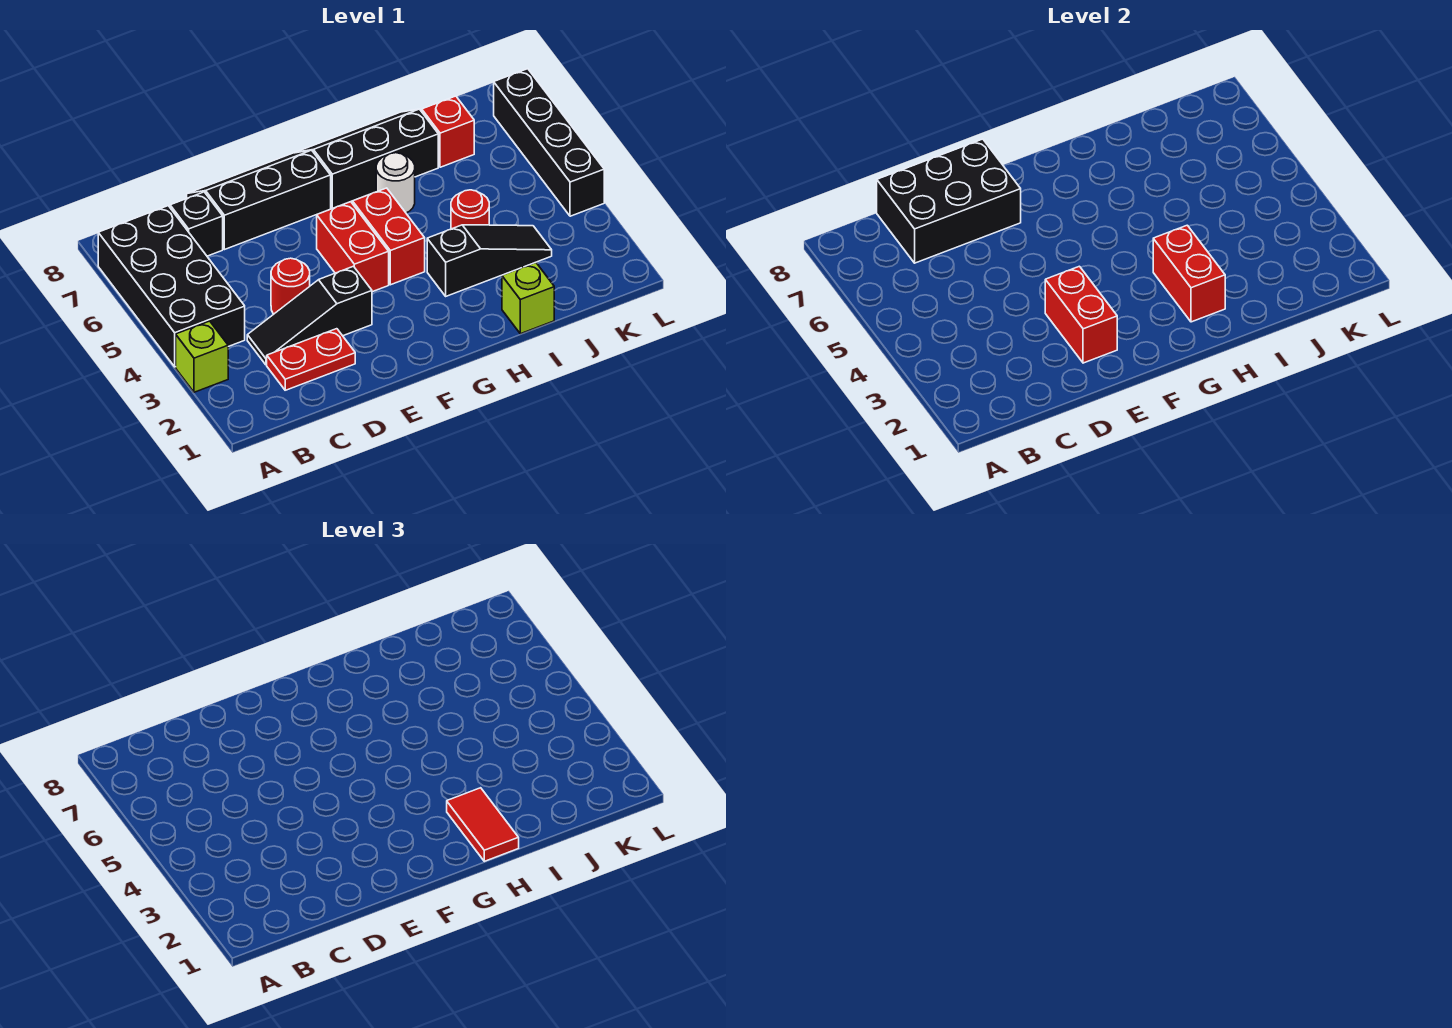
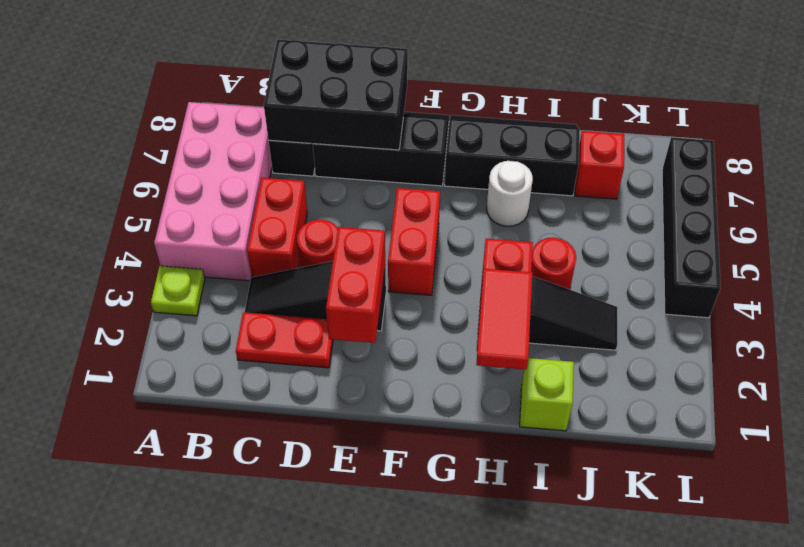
lime 1x1 brick [176,321,228,392] -> lime 1x1 plate [151,266,205,316]
black 2x4 brick [98,206,245,367] -> pink 2x4 brick [154,102,272,281]
red 1x2 brick [353,188,425,285] -> red 1x2 brick moved to [247,178,307,277]

